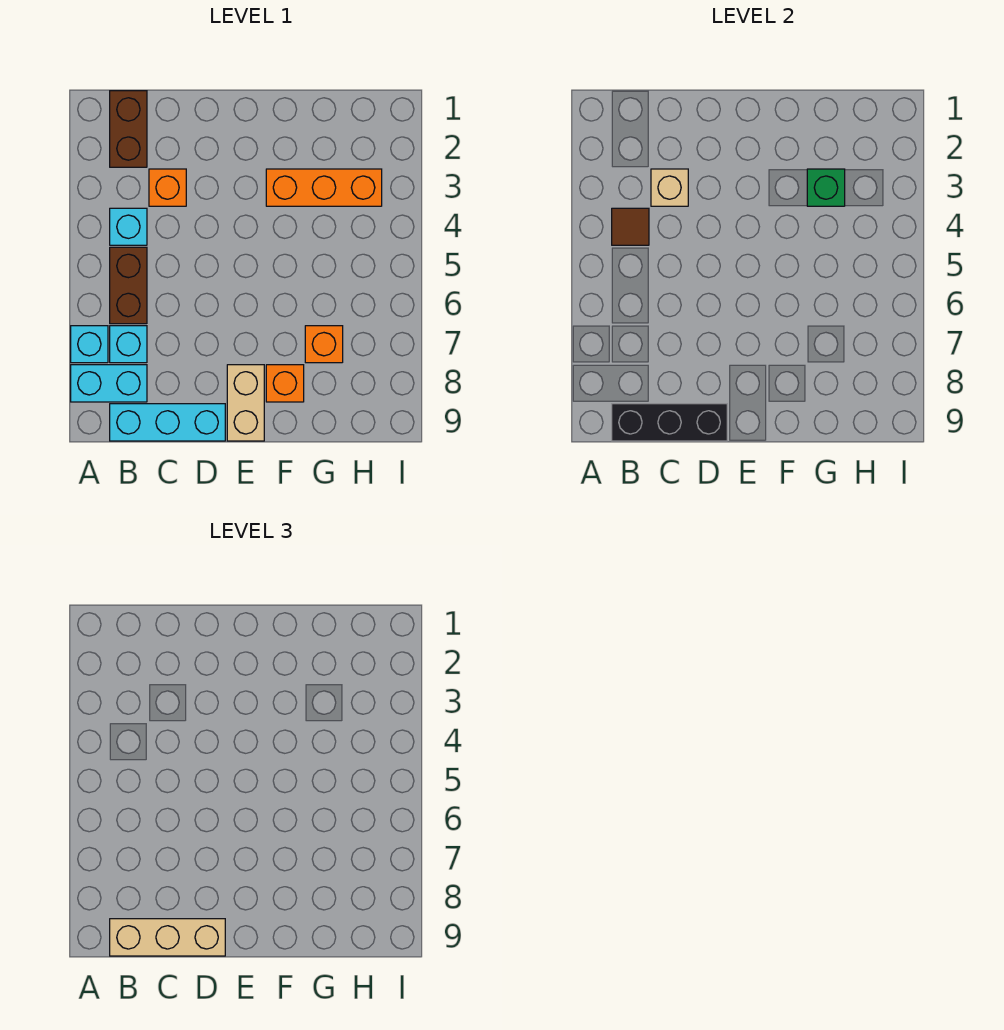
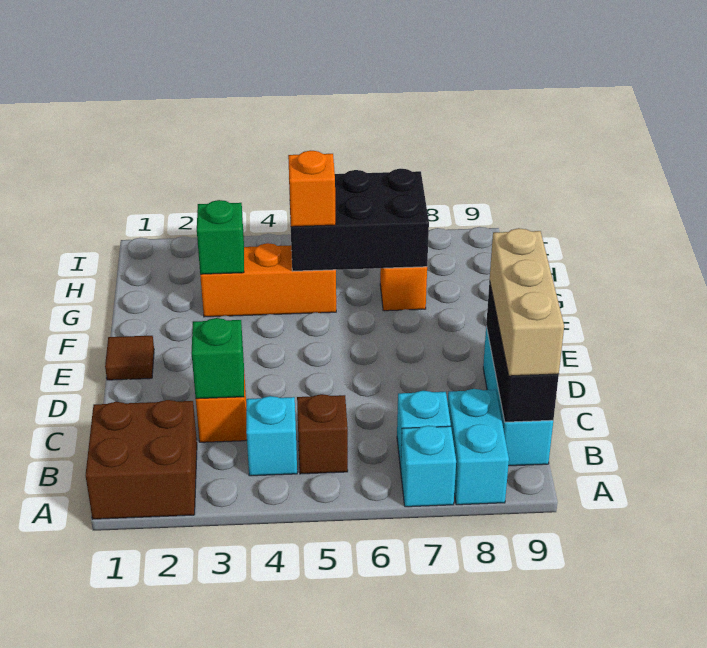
brown 1x2 brick [110,91,147,167] -> brown 2x2 brick [86,400,197,519]
brown 1x1 tile [612,208,649,245] -> brown 1x1 tile moved to [105,336,154,380]
brown 1x2 brick [110,247,147,324] -> brown 1x1 brick [297,394,348,474]
tan 1x1 brick [651,169,688,206] -> green 1x1 brick [192,318,244,399]
tan 1x2 brick [227,365,264,441] -> none
orange 1x3 brick [266,169,382,206] -> orange 1x3 brick turned to [200,243,336,317]
orange 1x1 brick [266,365,304,402] -> orange 1x1 brick moved to [288,151,336,227]
none -> black 2x3 brick [289,169,429,271]

